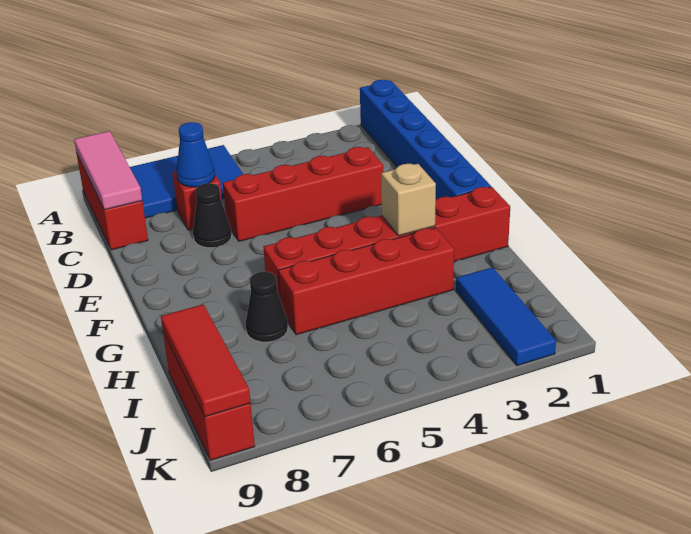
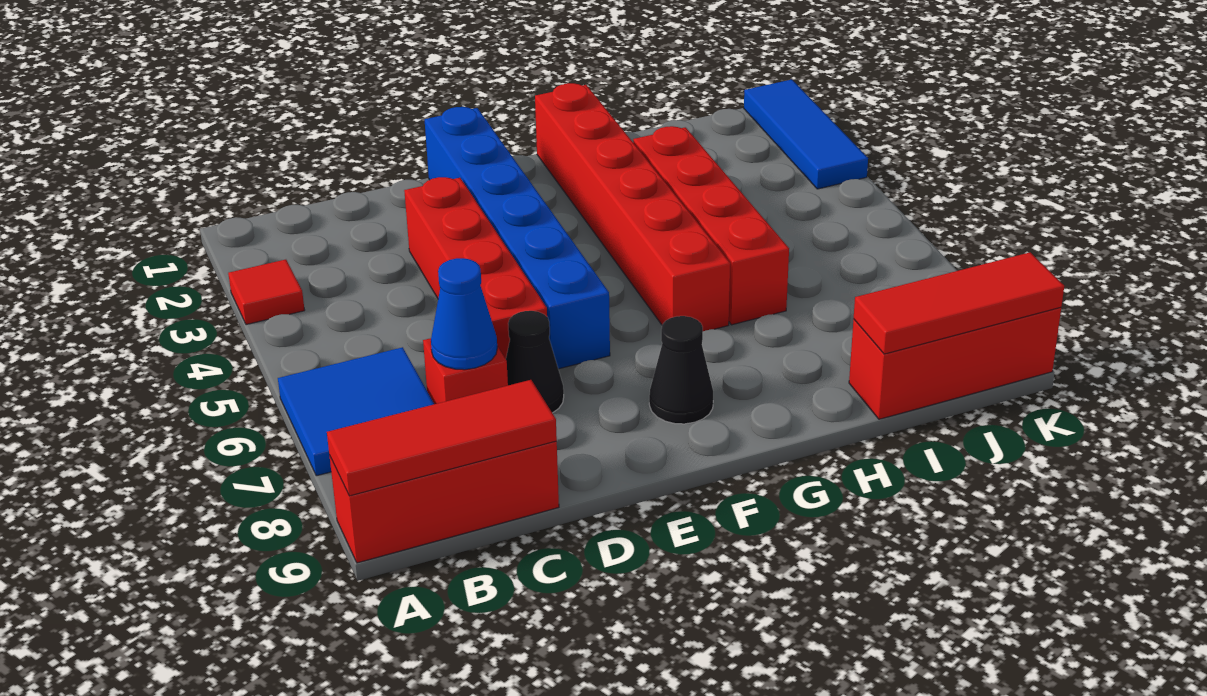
blue 1x6 brick [360,80,491,199] -> blue 1x6 brick turned to [425,107,610,369]
none -> red 1x1 tile [228,260,305,325]
blue 2x3 tile [130,145,243,218] -> blue 2x2 tile [278,347,434,476]
pink 1x3 tile [74,131,142,210] -> red 1x3 tile [327,380,557,496]
tan 1x1 brick [381,164,436,236] -> none
black 1x1 cone [246,272,288,342] -> black 1x1 cone moved to [649,316,713,424]
blue 1x3 tile [456,267,556,366] -> blue 1x3 tile turned to [744,80,868,189]

